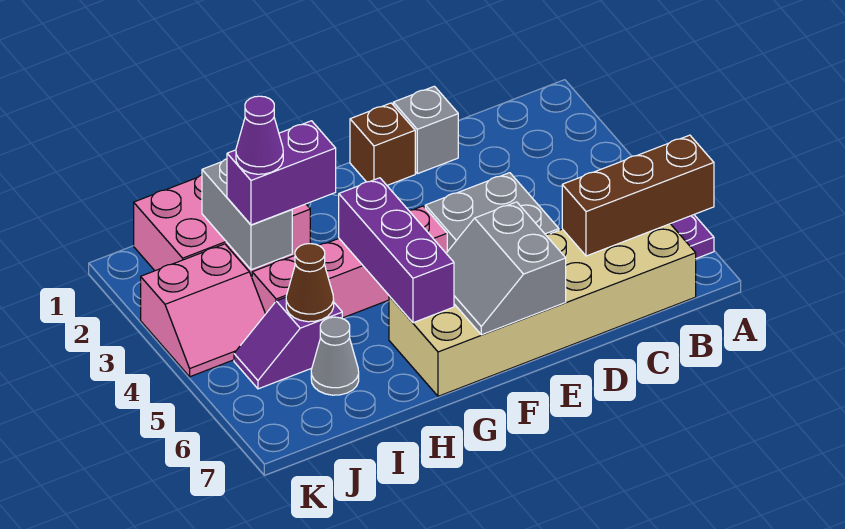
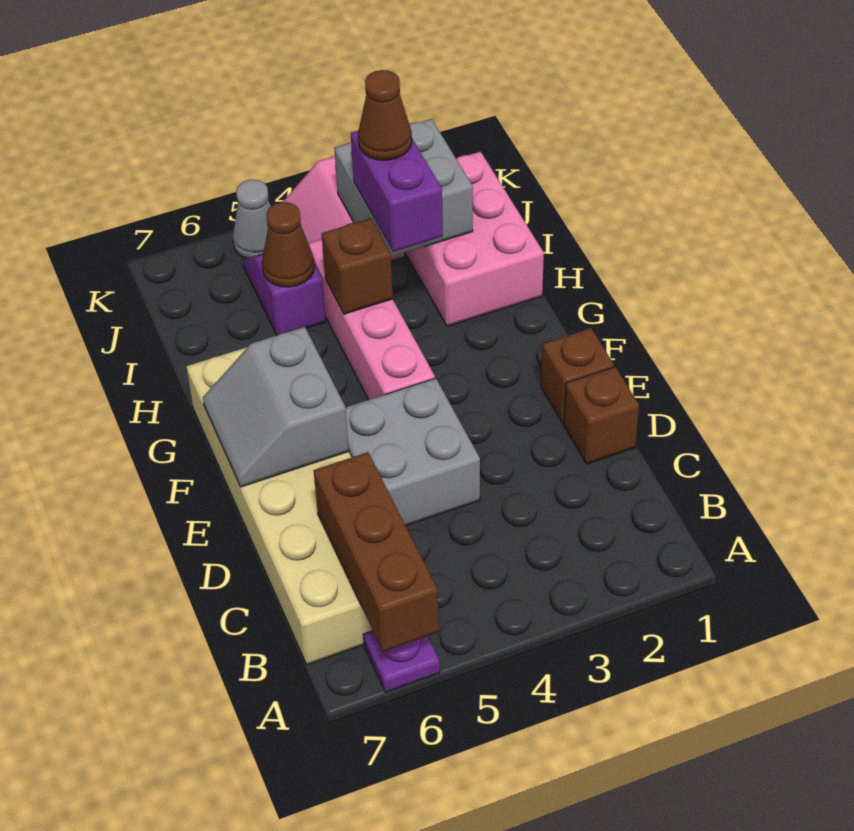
grey 1x1 brick [393,86,458,174] -> brown 1x1 brick [564,367,639,464]
grey 2x2 slope [446,202,566,335] -> grey 2x2 slope turned to [203,327,349,487]
purple 1x3 brick [339,178,454,323] -> none
none -> brown 1x1 brick [322,218,393,314]
grey 1x2 brick [202,159,292,270] -> grey 2x2 brick [334,119,473,257]
purple 1x1 cone [236,96,283,174] -> brown 1x1 cone [358,70,412,160]
grey 1x1 cone [311,317,359,395] -> grey 1x1 cone moved to [233,180,271,259]

